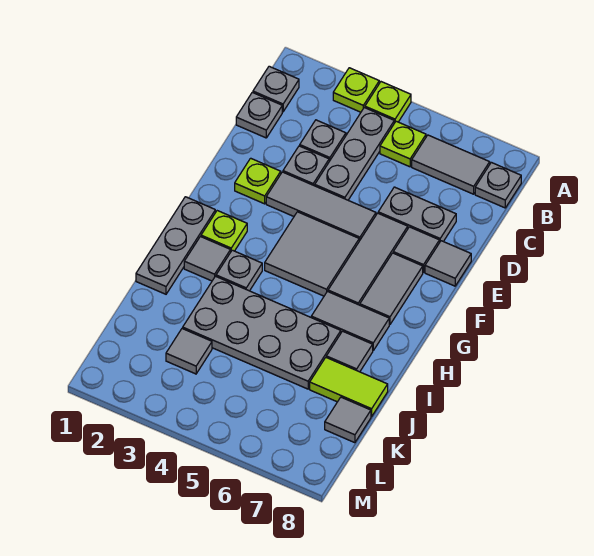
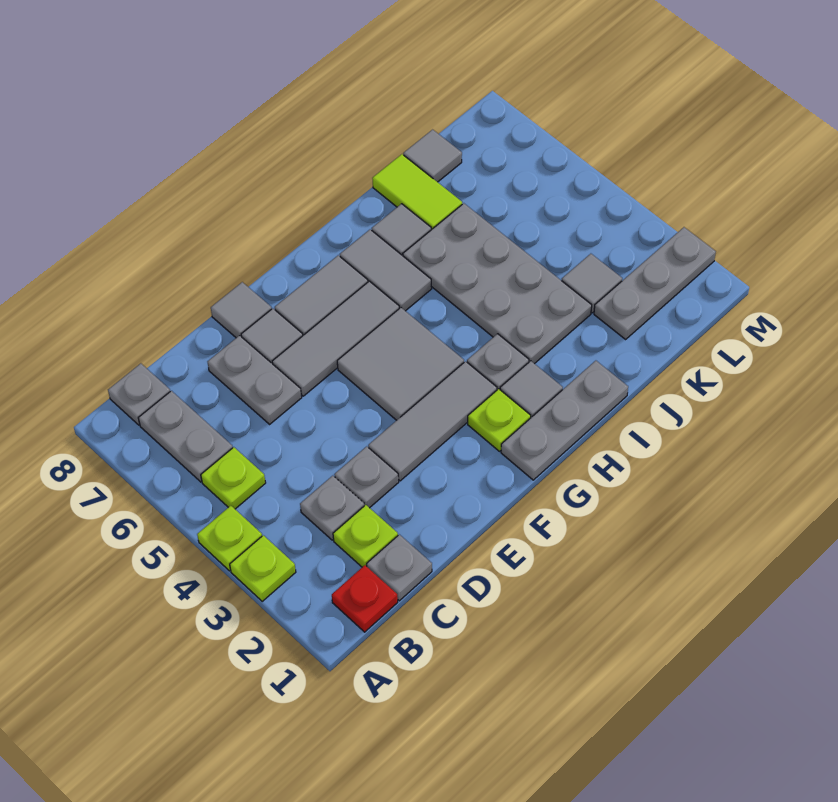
grey 1x1 plate [253,66,299,112] -> red 1x1 plate [332,565,398,632]
grey 1x3 plate [315,108,394,200] -> grey 1x3 plate moved to [594,227,716,339]
grey 1x2 tile [412,135,490,194] -> grey 1x2 plate [138,391,233,482]
lime 1x1 plate [235,158,281,204] -> lime 1x1 plate moved to [333,505,398,567]
grey 1x3 tile [266,172,376,241] -> grey 1x3 tile turned to [368,361,497,481]

